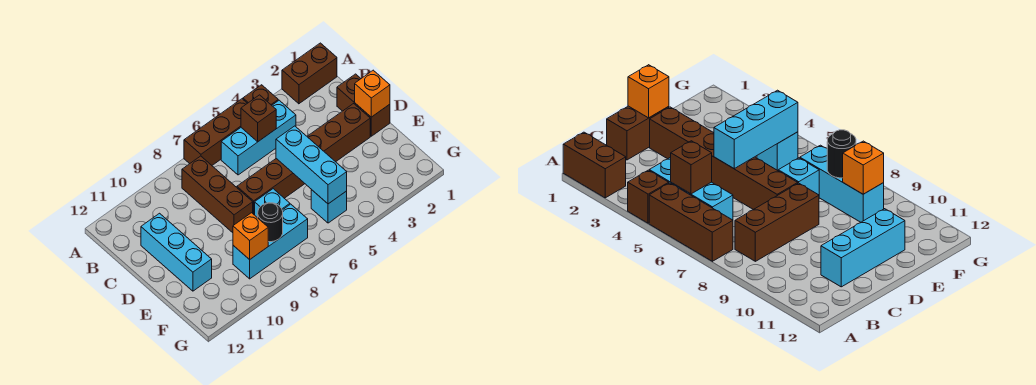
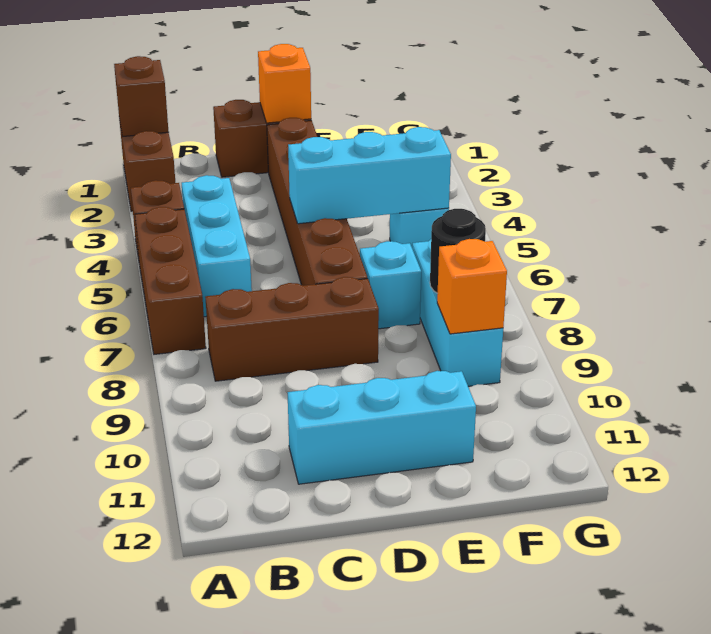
brown 1x1 brick [241,95,276,142] -> brown 1x1 brick moved to [114,56,169,137]

